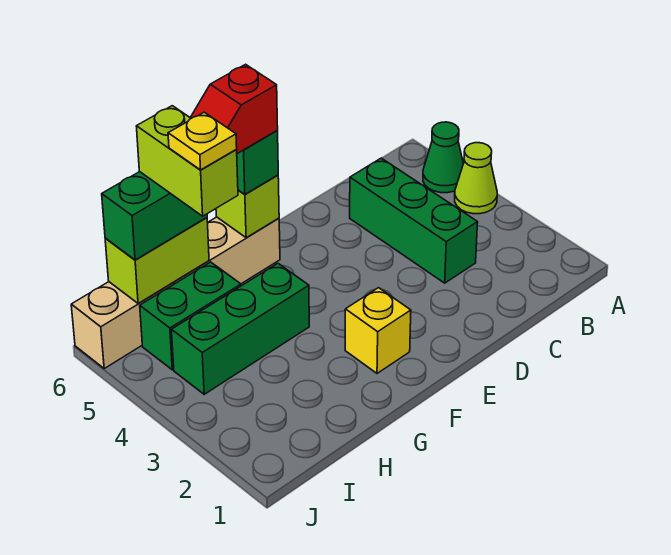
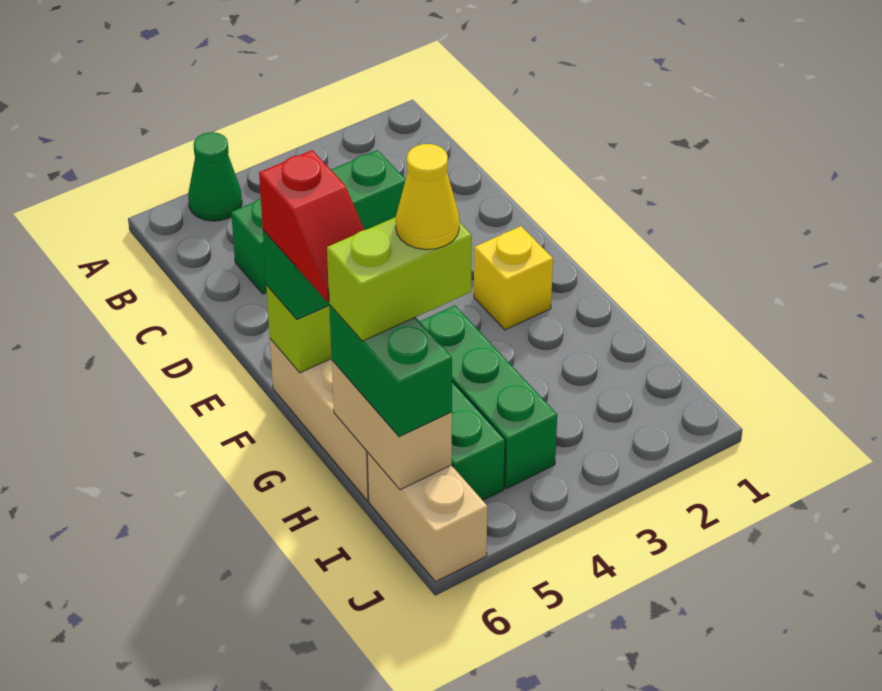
lime 1x1 cone [455,143,497,214] -> none
yellow 1x1 plate [168,112,237,170] -> yellow 1x1 cone [396,144,459,250]
lime 1x2 brick [105,218,209,304] -> tan 1x2 brick [332,361,452,490]

